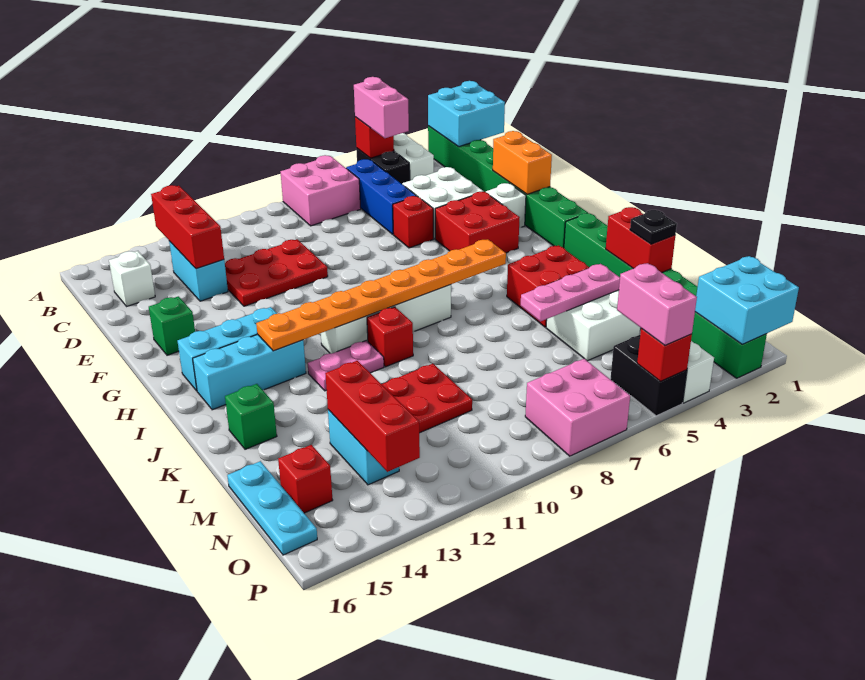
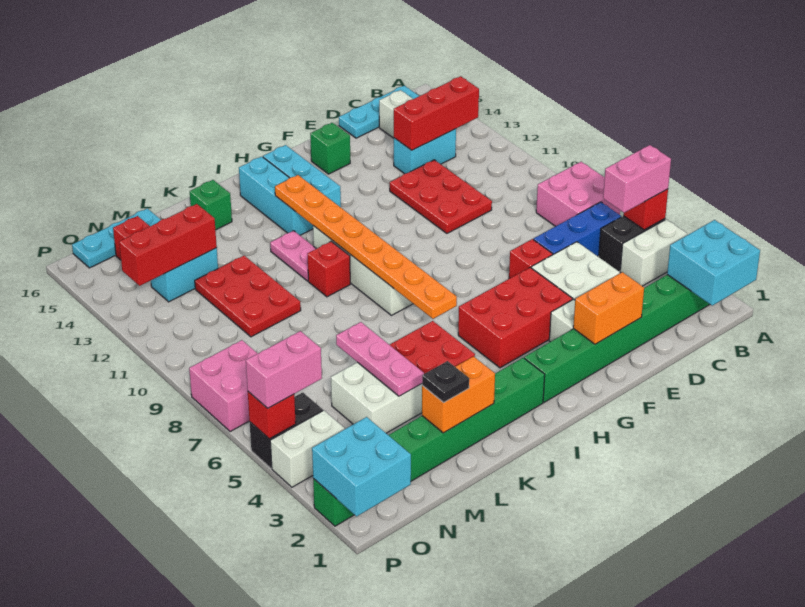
none -> cyan 1x3 plate [339,86,419,138]
red 2x2 brick [435,192,520,253] -> red 2x3 brick [458,268,573,368]
red 1x2 brick [606,207,675,273] -> orange 1x2 brick [422,357,495,433]

